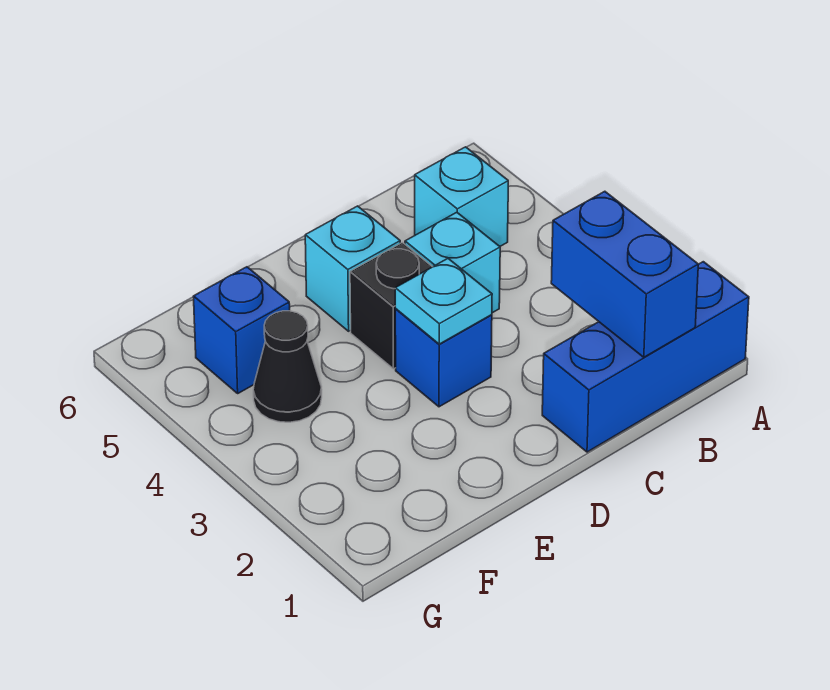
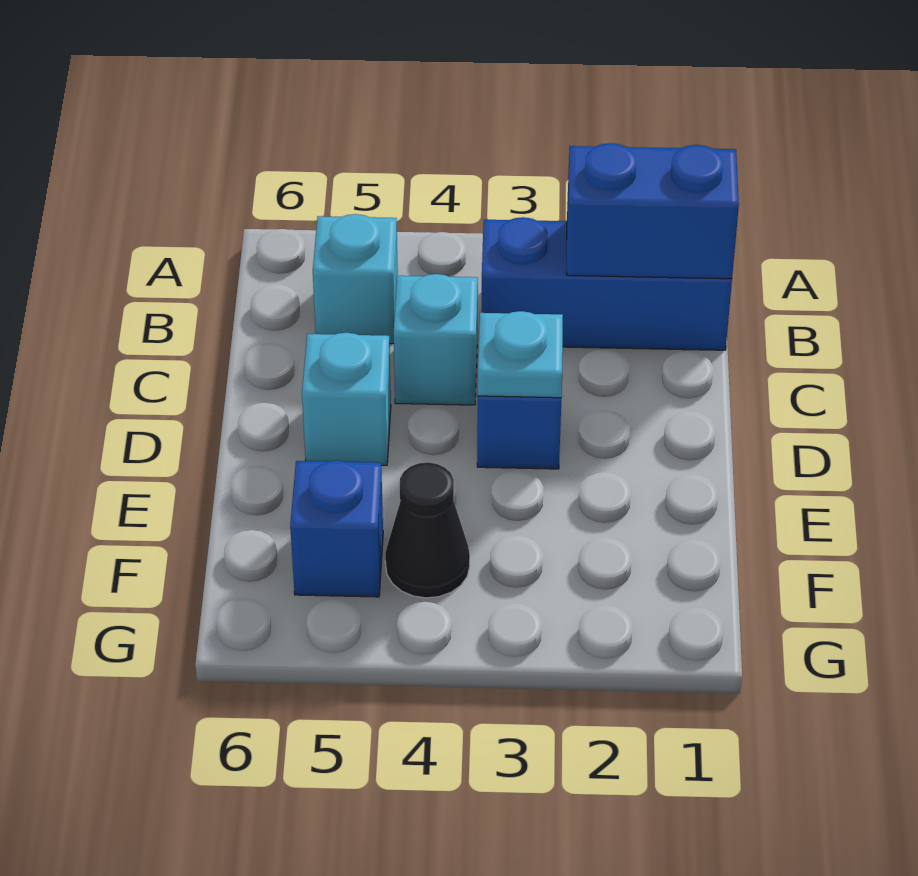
blue 1x3 brick [542,262,749,452] -> blue 1x3 brick turned to [481,217,732,350]
black 1x1 brick [350,243,432,369] -> none

